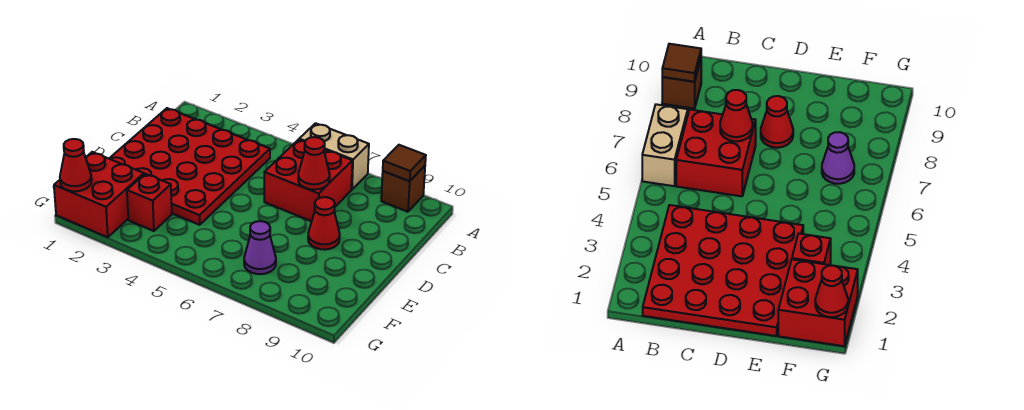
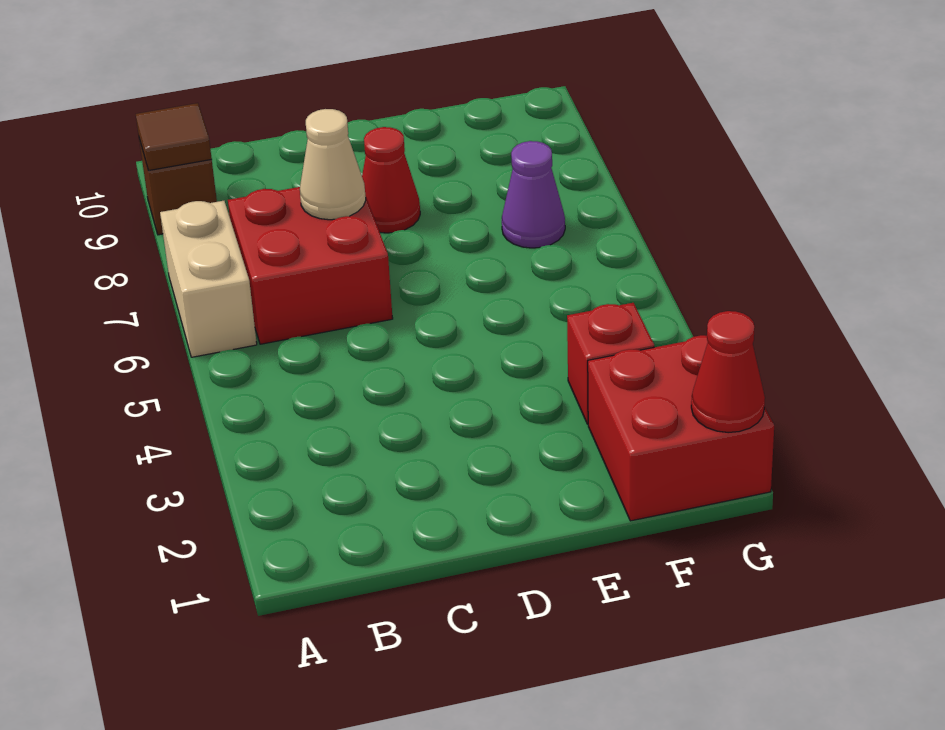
red 4x4 plate [109,108,270,225] -> none
red 1x1 cone [298,137,330,190] -> tan 1x1 cone [300,109,366,220]

